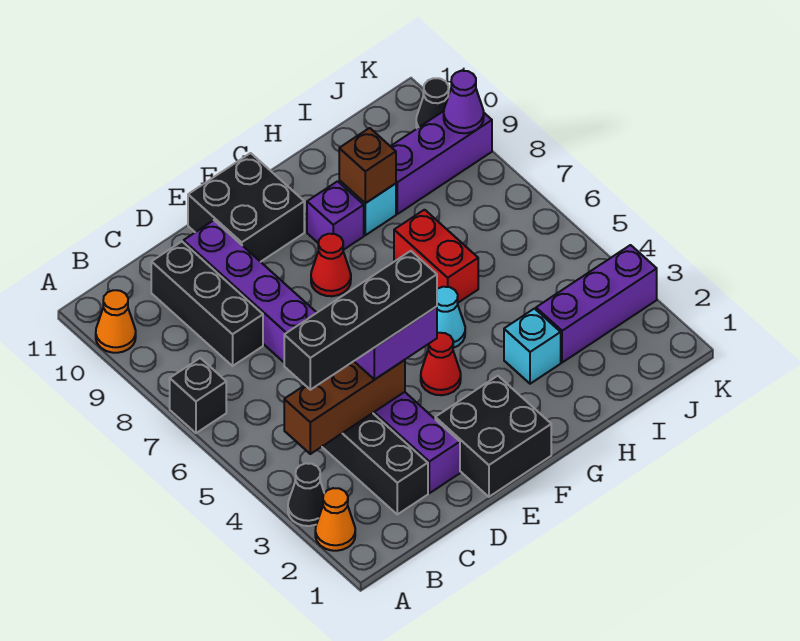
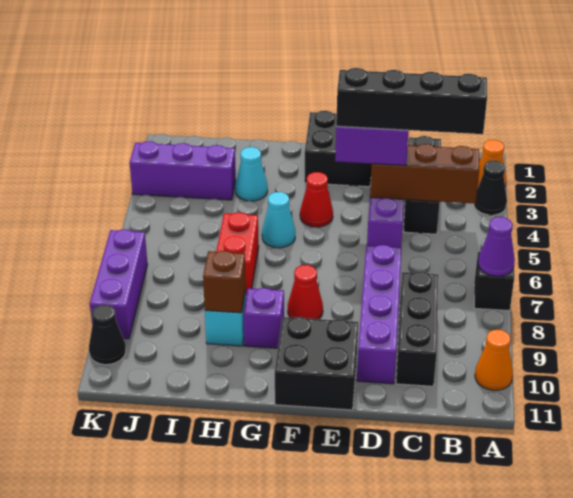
cyan 1x1 brick [504,309,561,384] -> cyan 1x1 cone [235,147,268,201]
purple 1x3 brick [391,111,492,214] -> purple 1x3 brick turned to [90,229,147,339]
purple 1x1 cone [444,71,484,133] -> purple 1x1 cone moved to [478,217,515,276]

